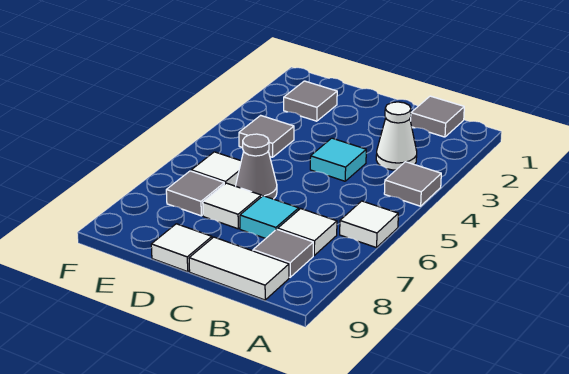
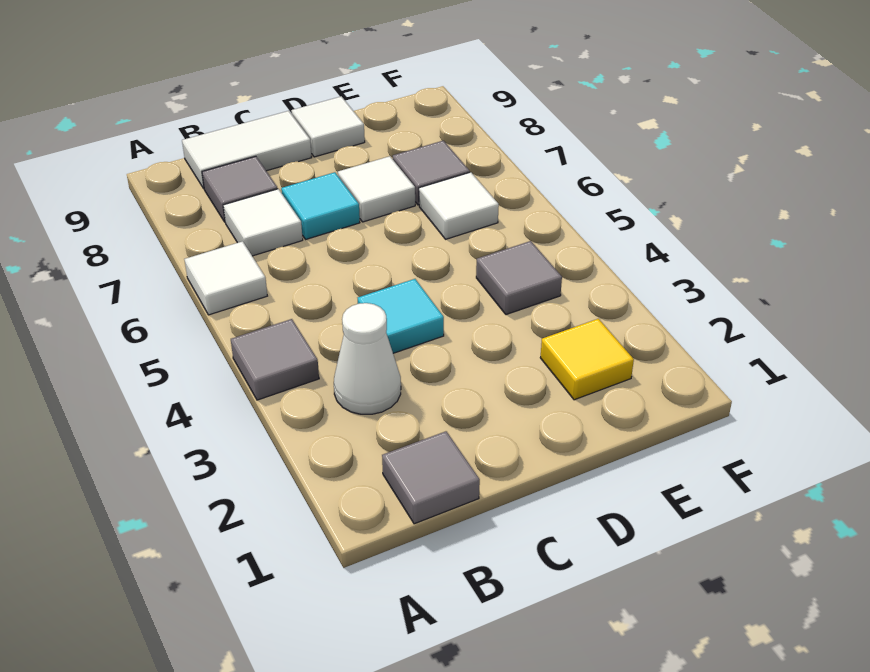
grey 1x1 cone [236,134,277,199] -> none
grey 1x1 tile [284,81,337,121] -> yellow 1x1 tile [540,319,634,400]

